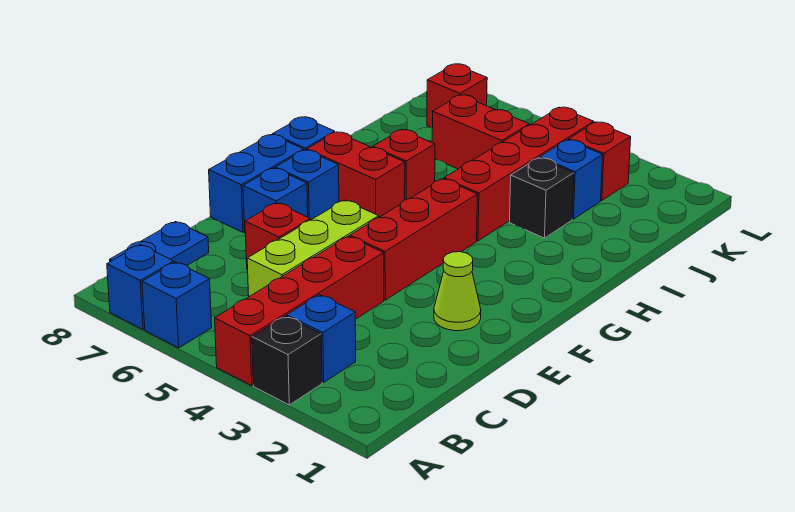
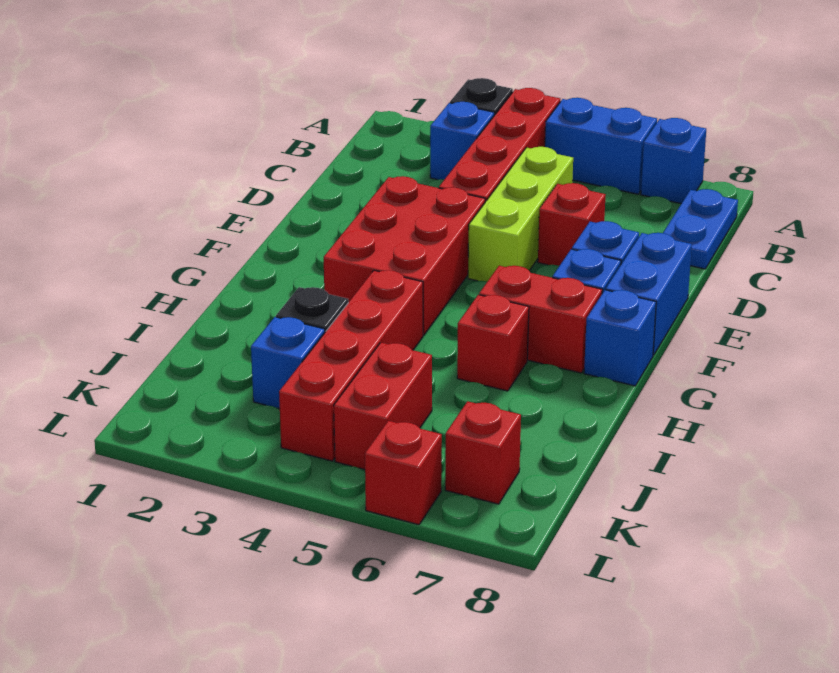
blue 1x1 brick [142,262,212,348] -> blue 1x2 brick [545,98,657,194]
lime 1x1 cone [434,252,481,331] -> none
red 1x3 brick [350,179,477,300] -> red 2x3 brick [324,176,485,335]
red 1x2 brick [432,95,529,169] -> red 1x2 brick turned to [334,343,432,470]
red 1x1 brick [569,122,631,201] -> red 1x1 brick moved to [365,421,442,525]

